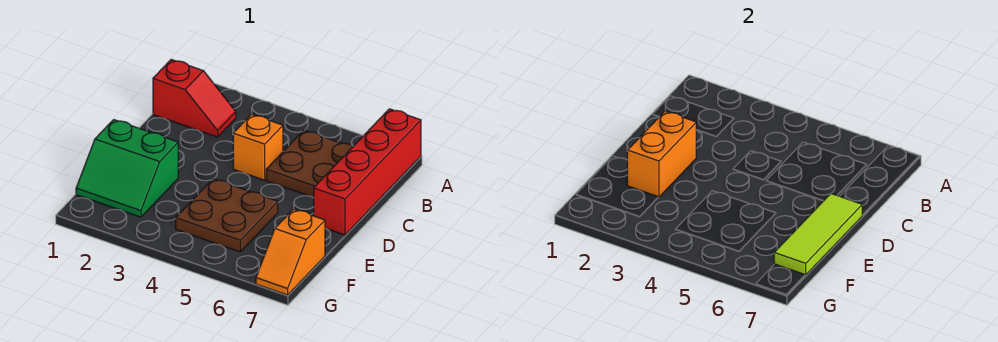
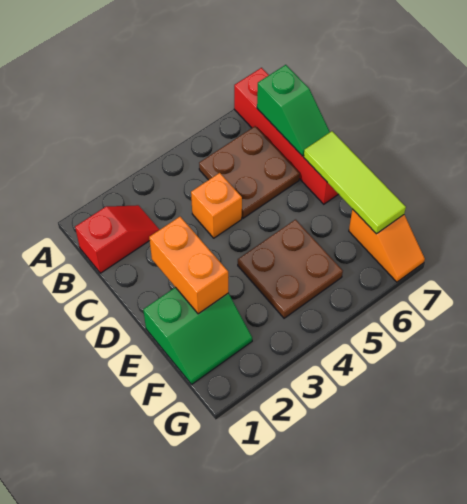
none -> green 1x2 slope [257,65,330,156]

